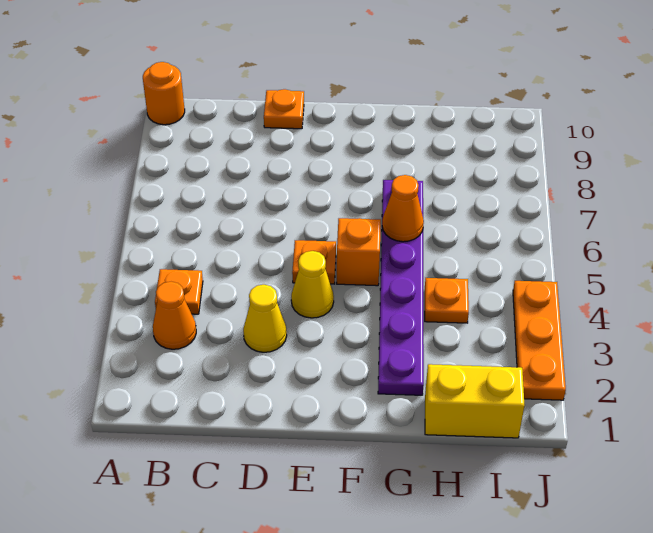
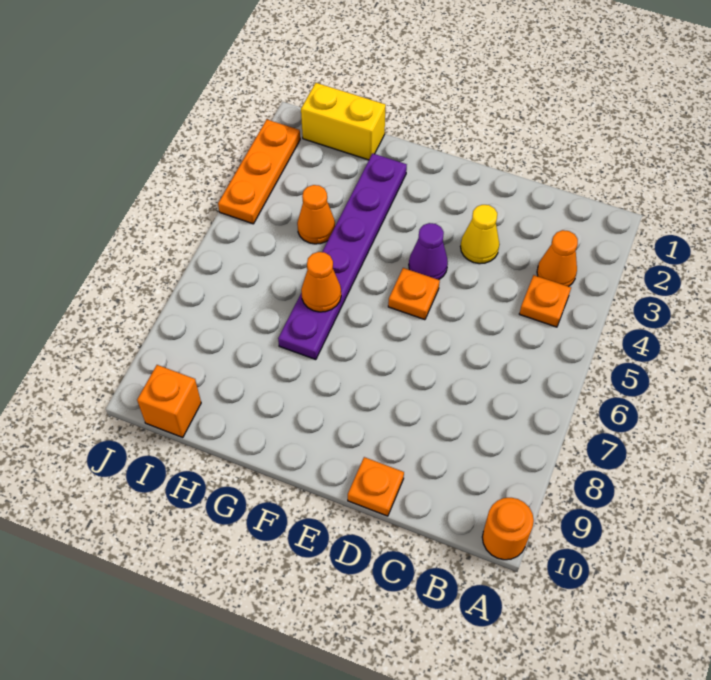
yellow 1x1 cone [291,251,334,318] -> purple 1x1 cone [409,223,448,280]
orange 1x1 brick [337,218,381,286] -> orange 1x1 brick moved to [137,365,201,438]
orange 1x1 plate [425,278,469,323] -> orange 1x1 cone [297,185,335,244]

